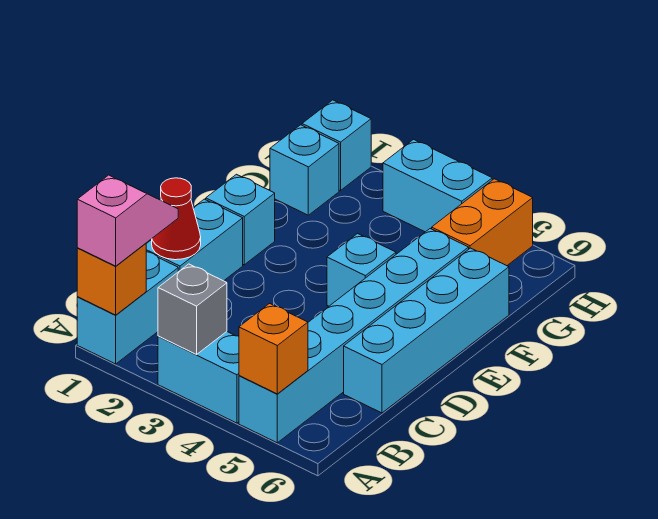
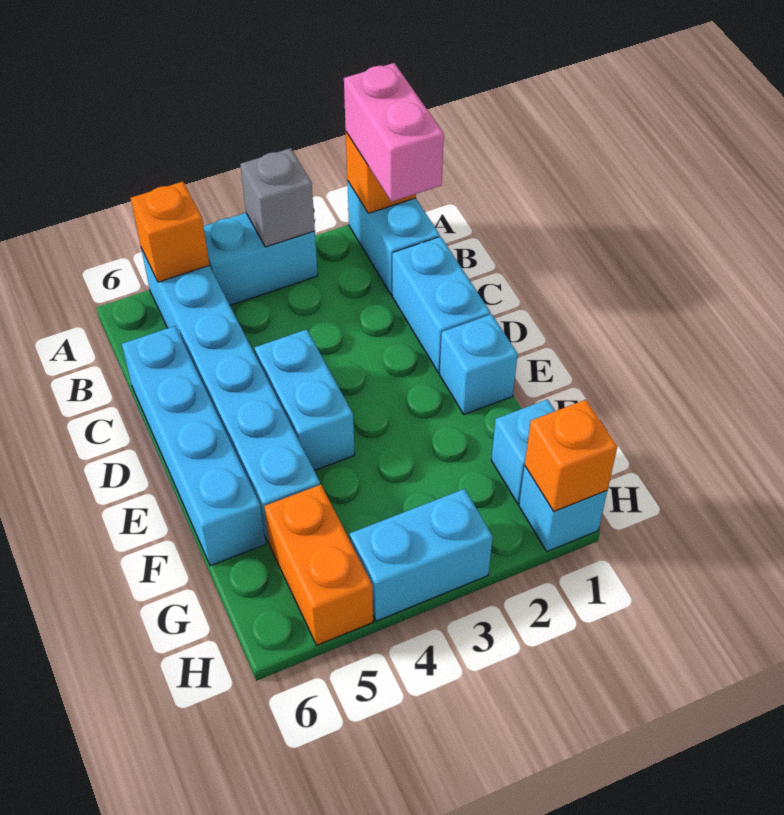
pink 1x2 slope [77,175,178,266] -> pink 1x2 brick [344,63,444,202]
red 1x1 cone [152,178,201,260] -> none
cyan 1x1 brick [327,234,396,306] -> cyan 1x2 brick [255,329,355,471]
none -> orange 1x1 brick [525,400,618,511]

